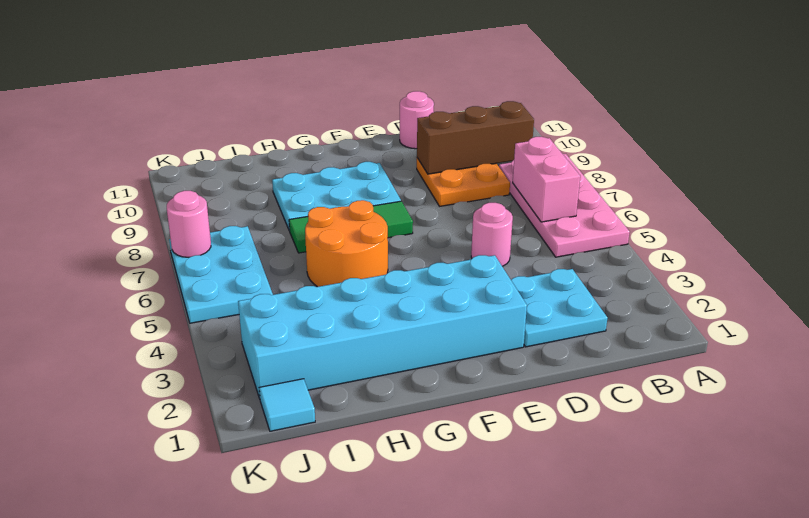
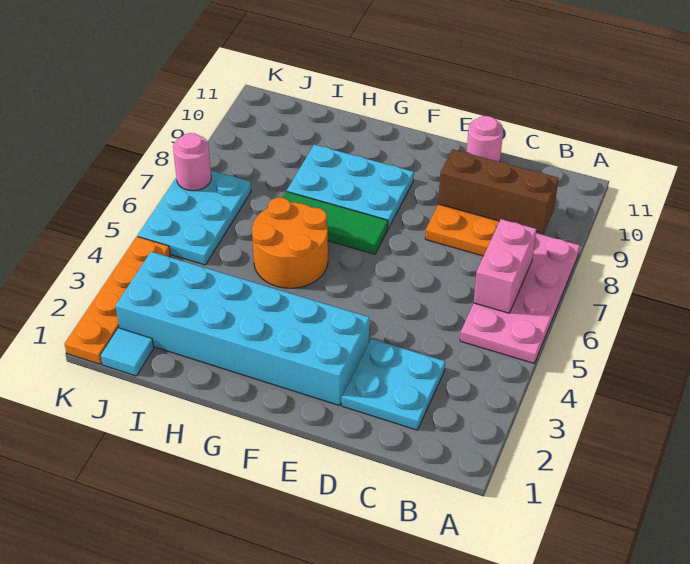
pink 1x1 round brick [471,203,513,266] -> none
none -> orange 1x4 plate [65,236,170,364]

